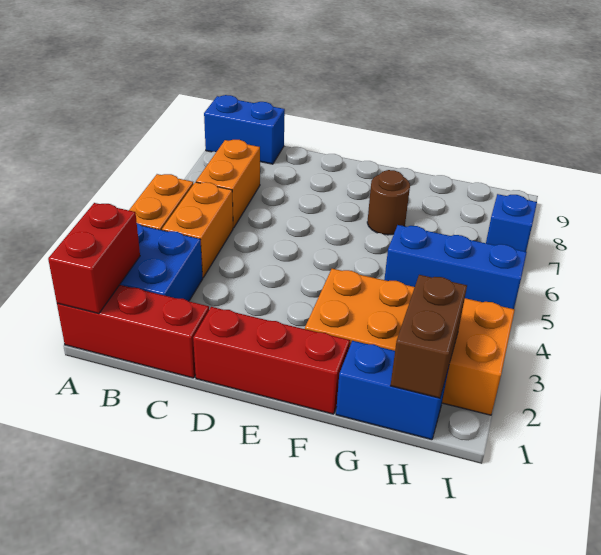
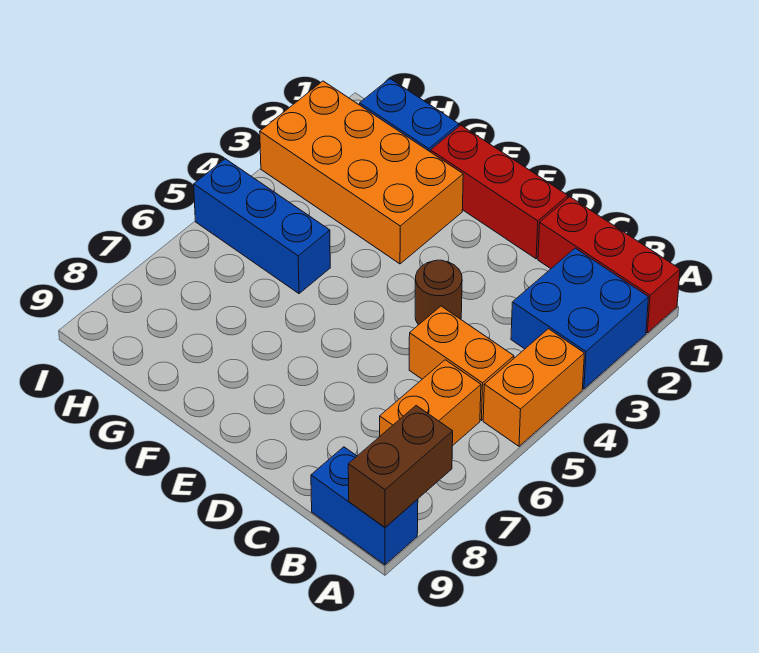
red 1x2 brick [48,203,140,314] -> none
orange 1x2 brick [162,182,233,278] -> orange 1x2 brick turned to [409,306,514,420]
brown 1x1 round brick [367,170,410,235] -> brown 1x1 round brick moved to [415,260,462,325]
brown 1x2 brick [390,275,467,398] -> brown 1x2 brick moved to [348,406,453,527]
blue 1x1 brick [486,194,537,252] -> none

